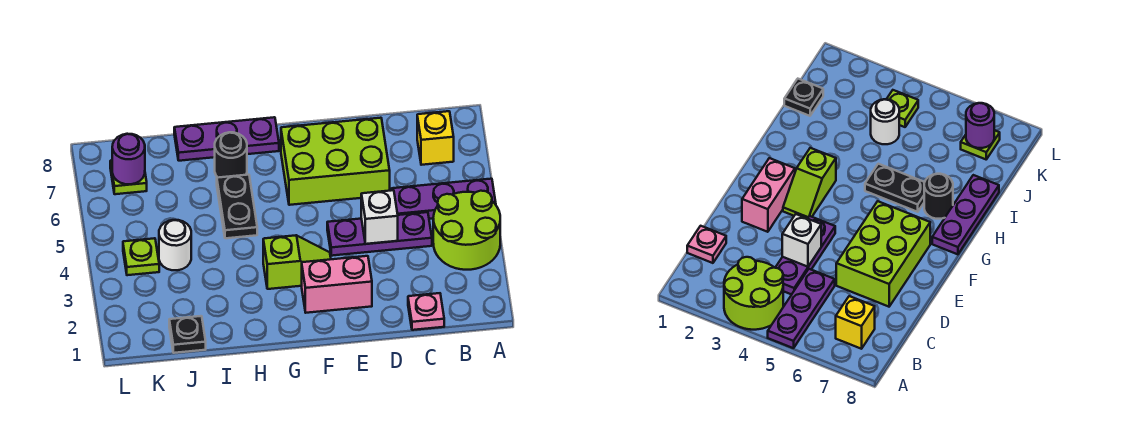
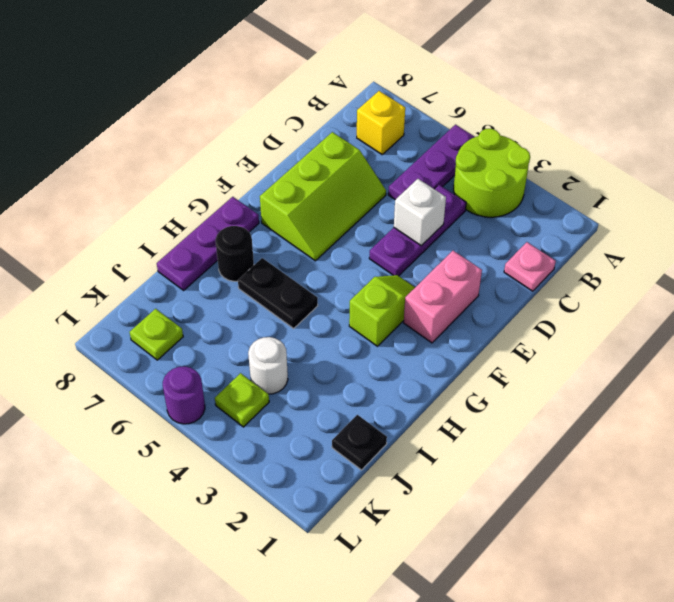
lime 2x3 brick [281,118,390,205] -> lime 2x3 slope [260,132,386,261]
purple 1x1 round brick [112,134,145,184] -> purple 1x1 round brick moved to [163,366,205,424]

